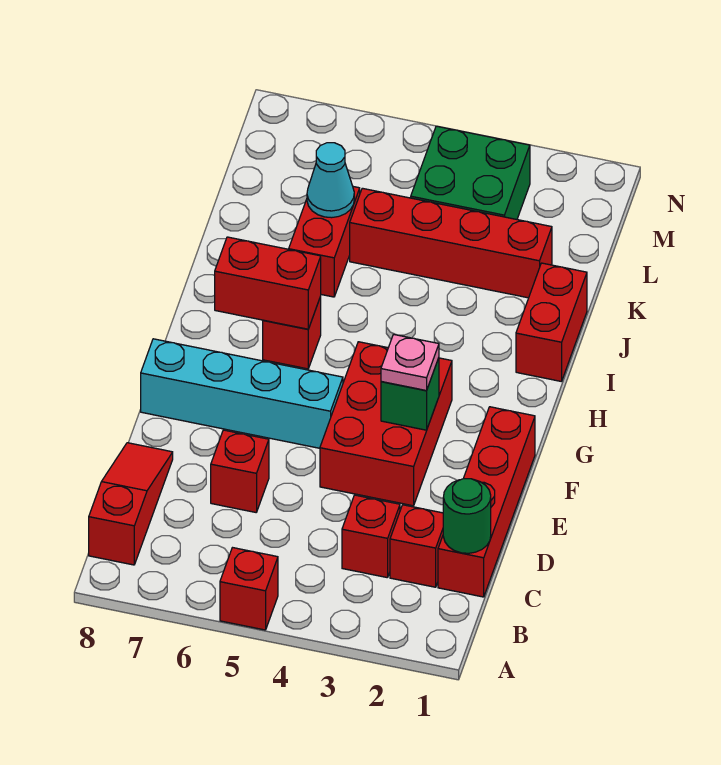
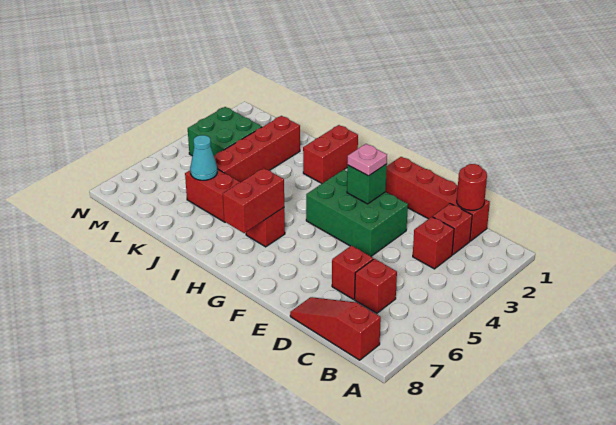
red 1x1 brick [220,548,278,630] -> red 1x1 brick moved to [355,259,397,313]
green 1x1 round brick [443,479,491,553] -> red 1x1 round brick [457,164,487,210]
red 2x3 brick [320,342,452,506] -> green 2x3 brick [306,170,408,256]
cyan 1x4 brick [141,339,343,448] -> none
red 1x2 brick [516,263,587,382] -> red 1x2 brick turned to [303,125,358,183]

